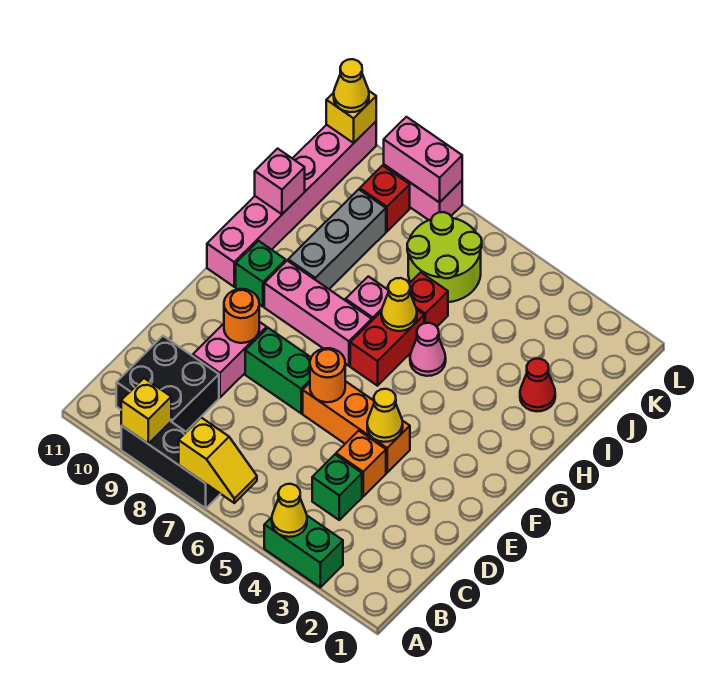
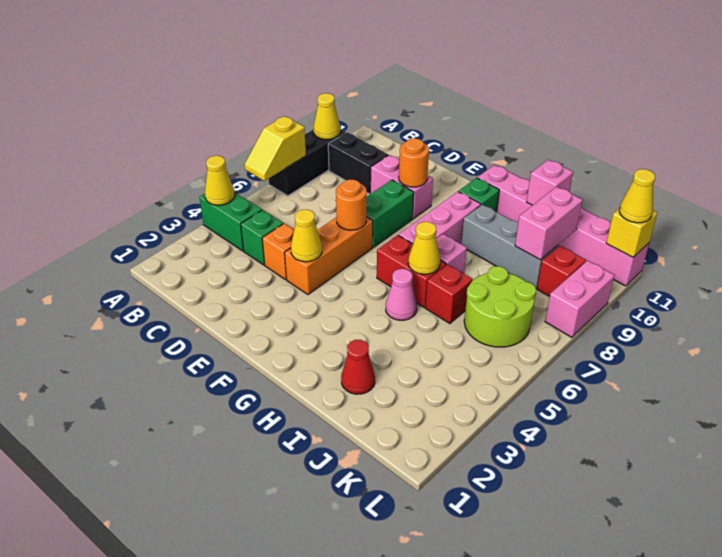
green 1x2 brick [264,516,343,587] -> green 1x2 brick turned to [199,192,262,251]
yellow 1x1 brick [121,378,171,444] -> yellow 1x1 cone [314,93,340,140]
black 2x2 brick [116,336,219,432] -> black 1x2 brick [328,132,388,194]
pink 1x2 brick [384,117,462,203] -> pink 1x2 brick moved to [515,187,582,260]

